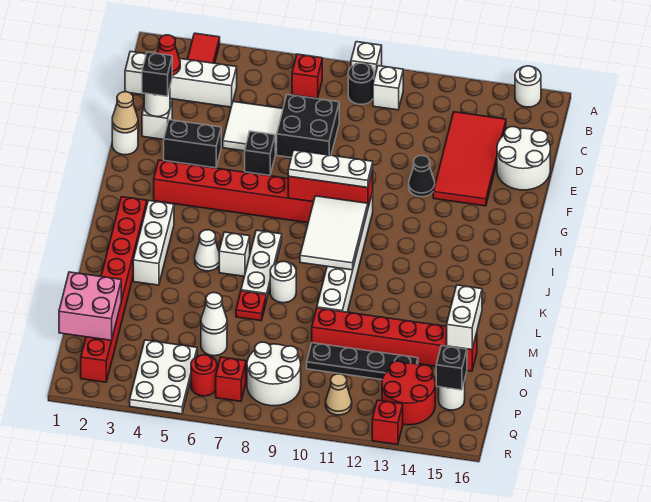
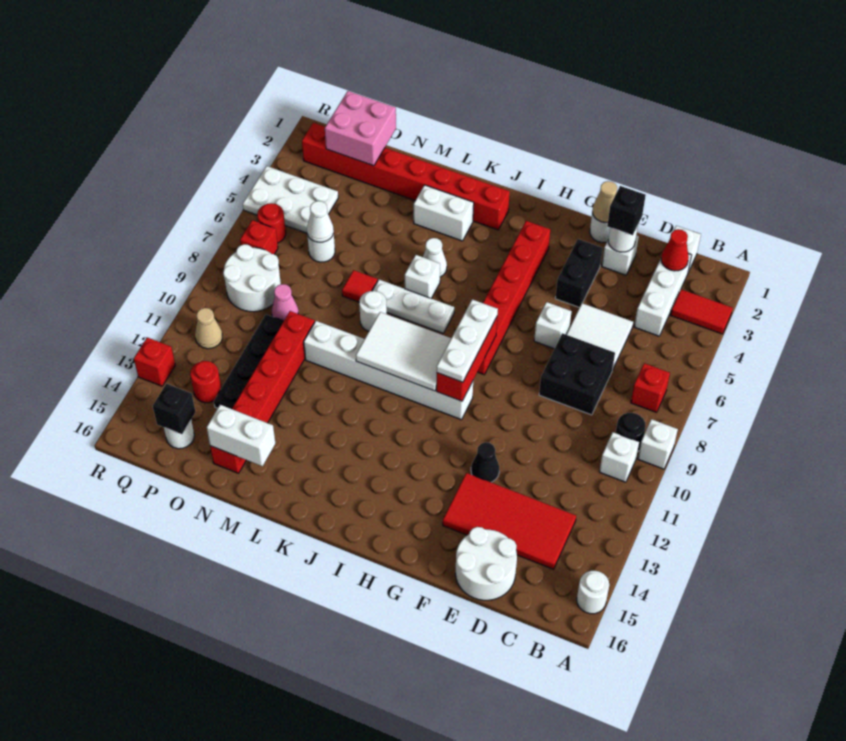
black 1x1 brick [245,131,275,175] -> white 1x1 brick [534,302,572,349]
white 1x3 brick [133,201,174,285] -> white 1x2 brick [414,185,474,241]
red 1x1 plate [236,291,266,321] -> red 1x1 tile [342,270,378,302]
none -> pink 1x1 cone [272,284,298,321]
red 2x2 round brick [382,361,435,425] -> red 1x1 round brick [190,361,221,403]

